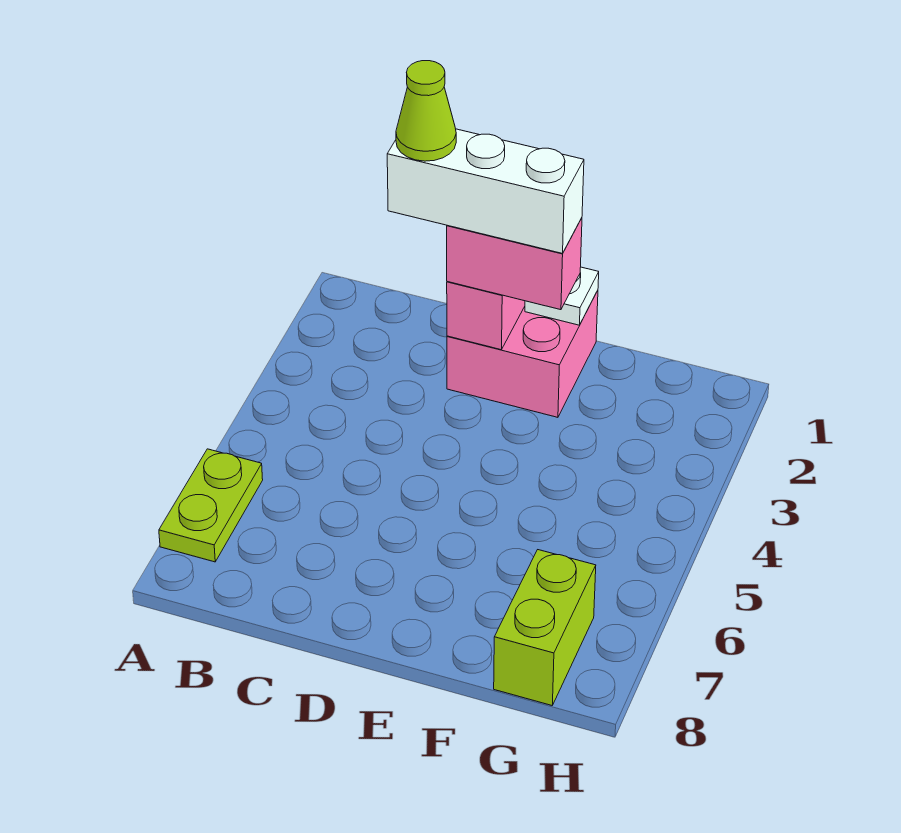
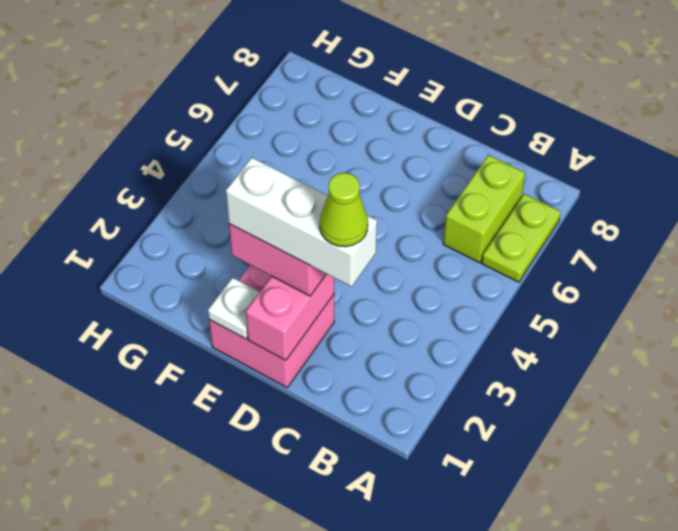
lime 1x2 brick [494,550,596,705] -> lime 1x2 brick moved to [443,155,525,263]

